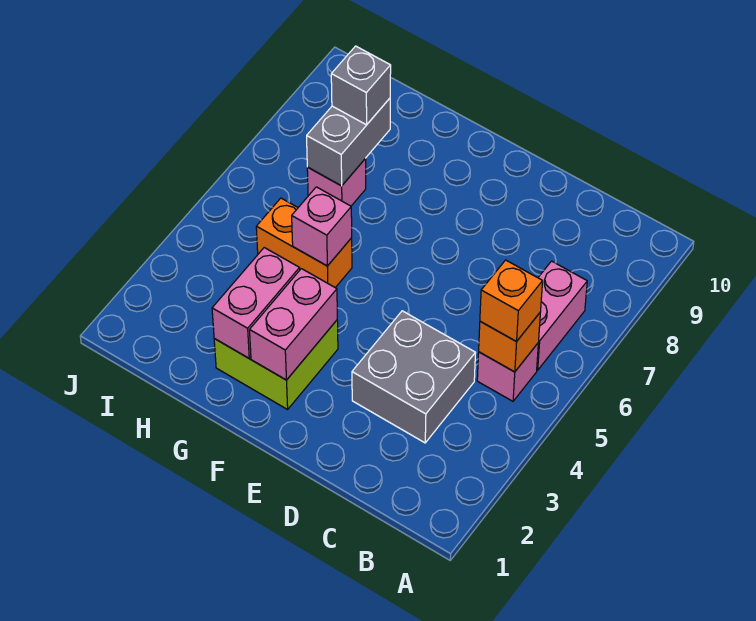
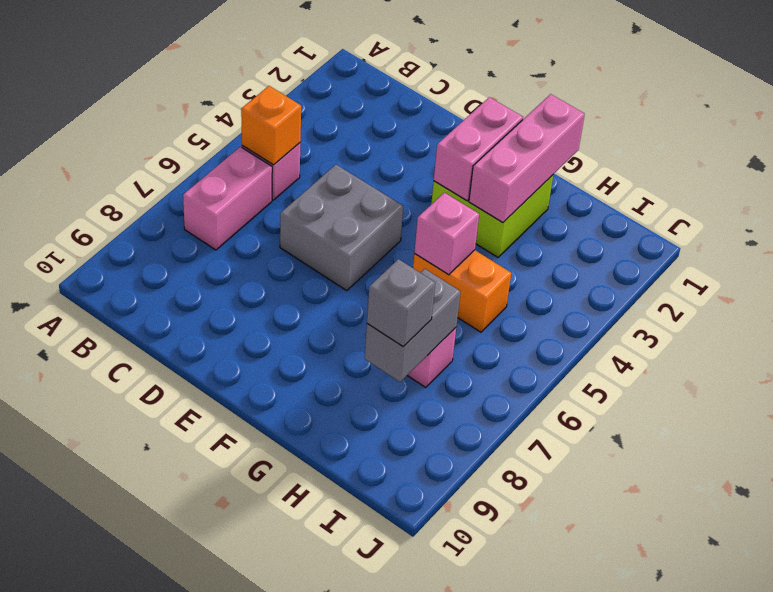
orange 1x1 brick [480,260,543,342] -> none
grey 2x2 brick [352,311,475,443] -> grey 2x2 brick moved to [280,165,403,291]
pink 1x2 brick [212,248,300,358] -> pink 1x3 brick [469,94,585,223]

